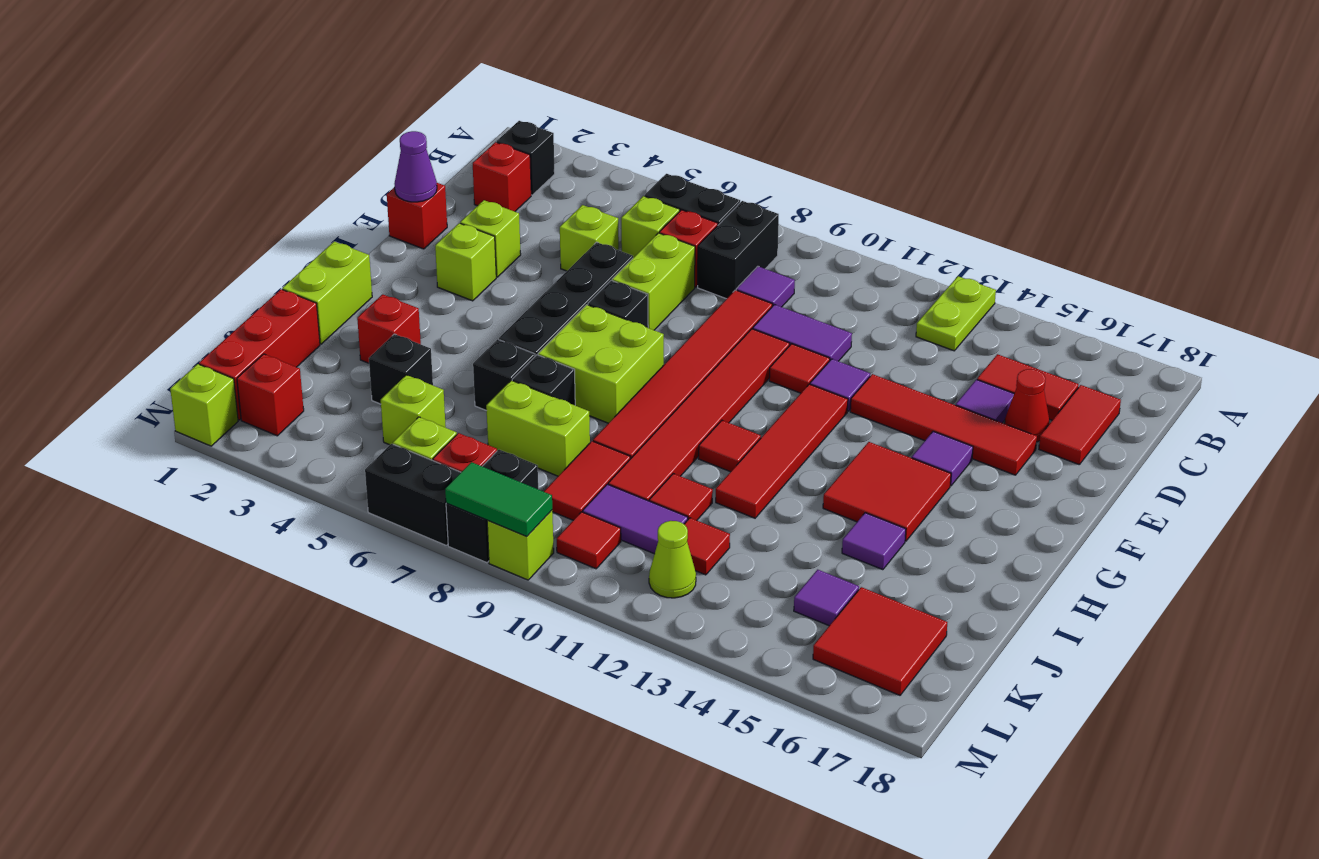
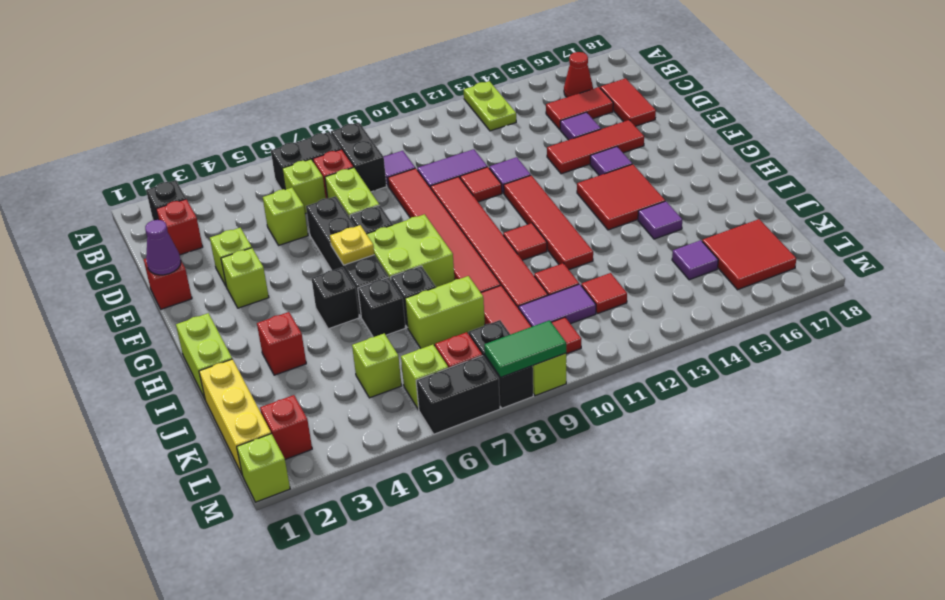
red 1x1 cone [1005,369,1049,442] -> red 1x1 cone moved to [564,52,593,97]
red 1x4 tile [850,374,1037,475] -> red 1x3 tile [547,120,644,174]
none -> yellow 1x1 plate [330,225,374,265]
red 1x3 brick [199,289,320,420] -> yellow 1x3 brick [199,359,271,476]
black 1x1 brick [369,334,433,404] -> black 1x1 brick moved to [312,267,359,329]
lime 1x1 cone [649,521,696,598] -> none

